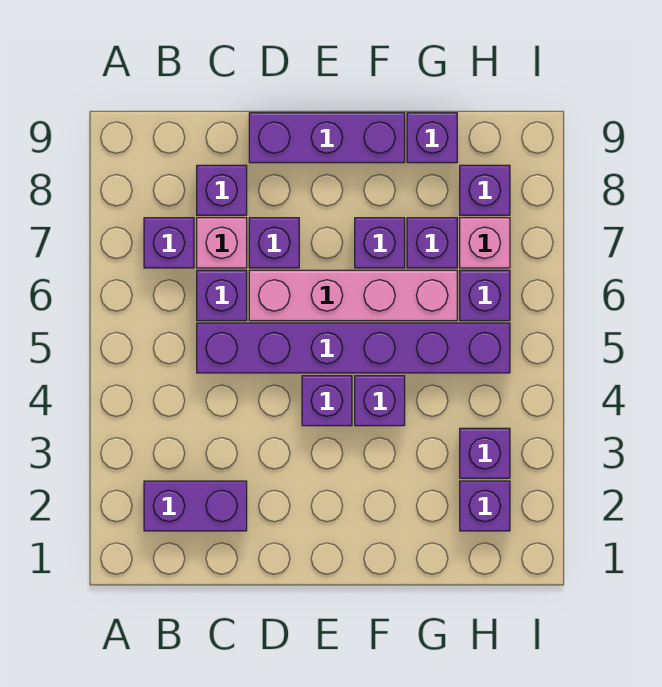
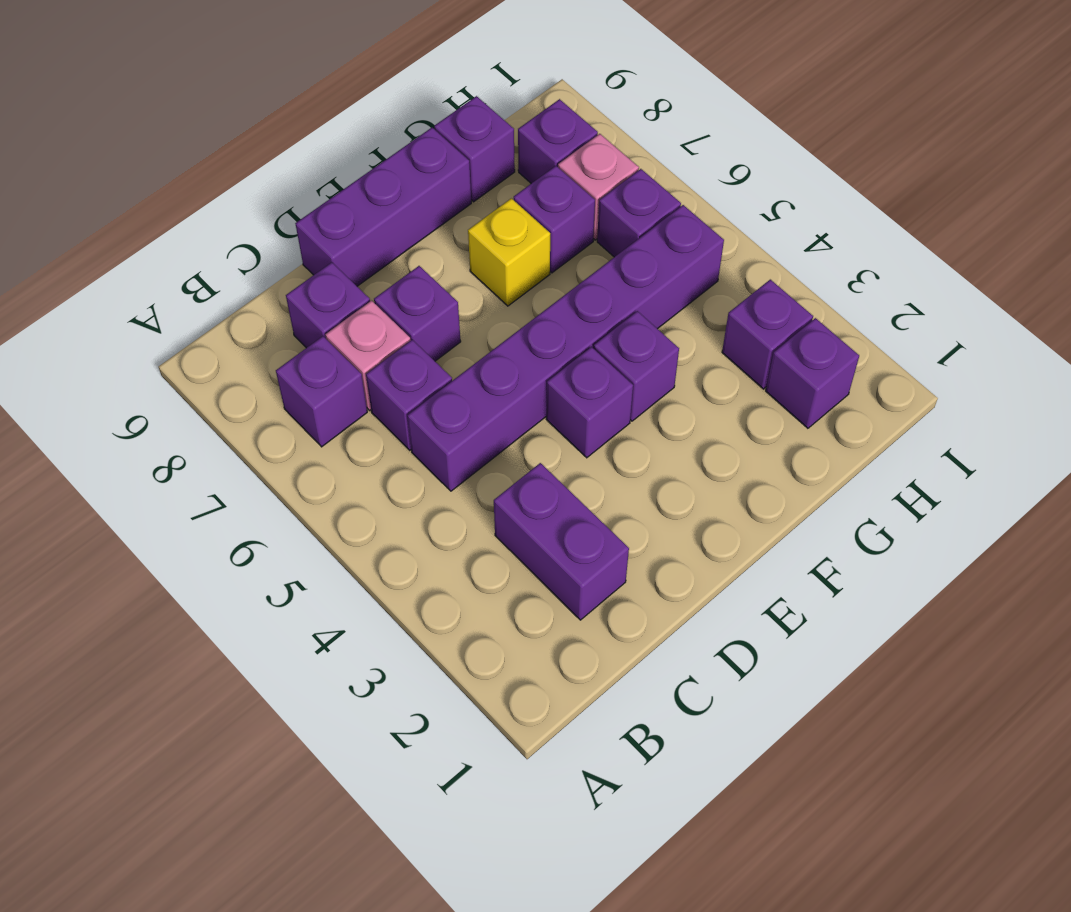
purple 1x2 brick [144,481,247,531] -> purple 1x2 brick turned to [494,463,629,620]
pink 1x4 brick [249,270,457,321] -> none
purple 1x1 brick [355,218,405,268] -> yellow 1x1 brick [468,198,550,306]

